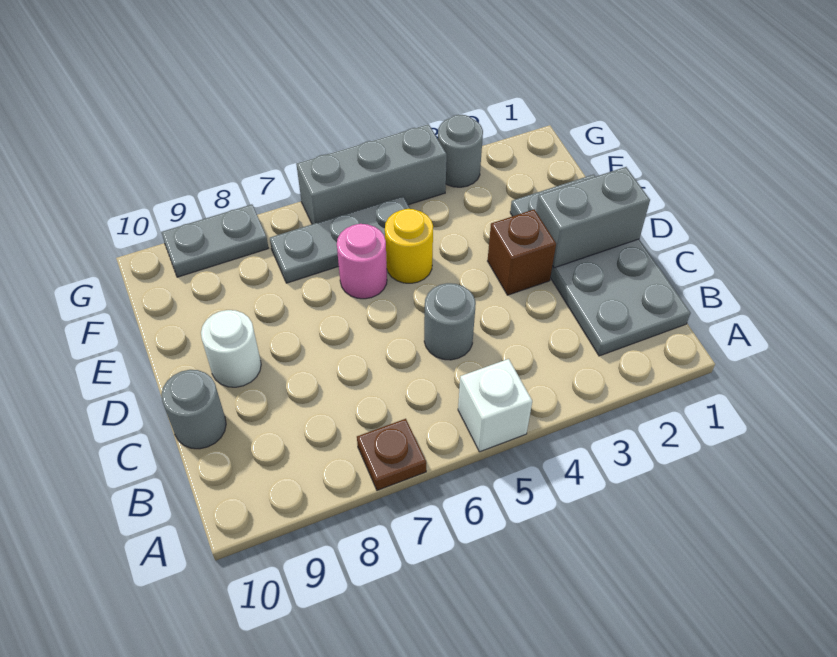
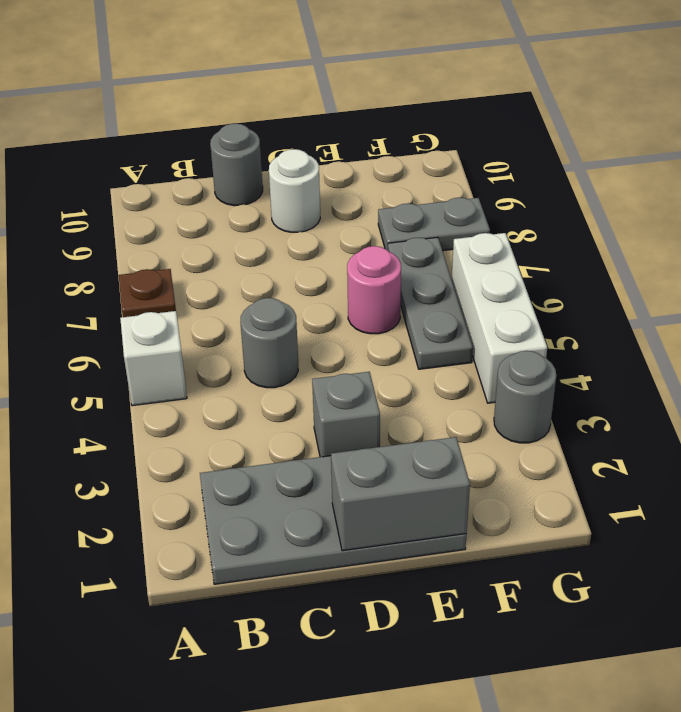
grey 1x2 brick [536,167,650,268] -> grey 1x2 brick turned to [331,437,470,551]
brown 1x1 brick [488,210,556,295] -> grey 1x1 brick [312,372,380,457]
yellow 1x1 round brick [385,209,433,283] -> none
grey 1x3 brick [296,124,447,224] -> white 1x3 brick [452,233,547,403]
grey 1x2 plate [161,204,268,277] -> grey 1x2 plate turned to [378,198,490,251]

